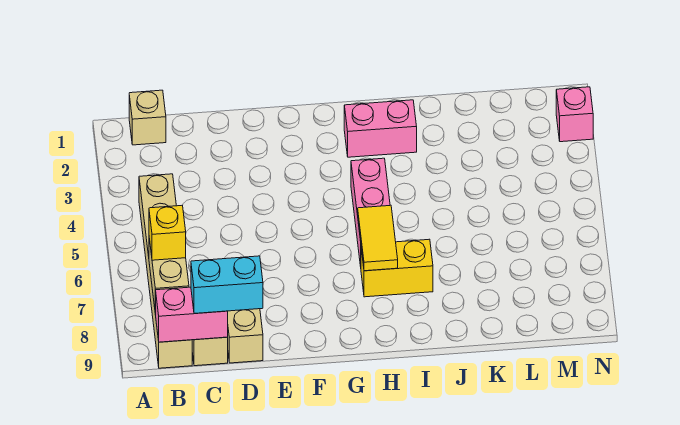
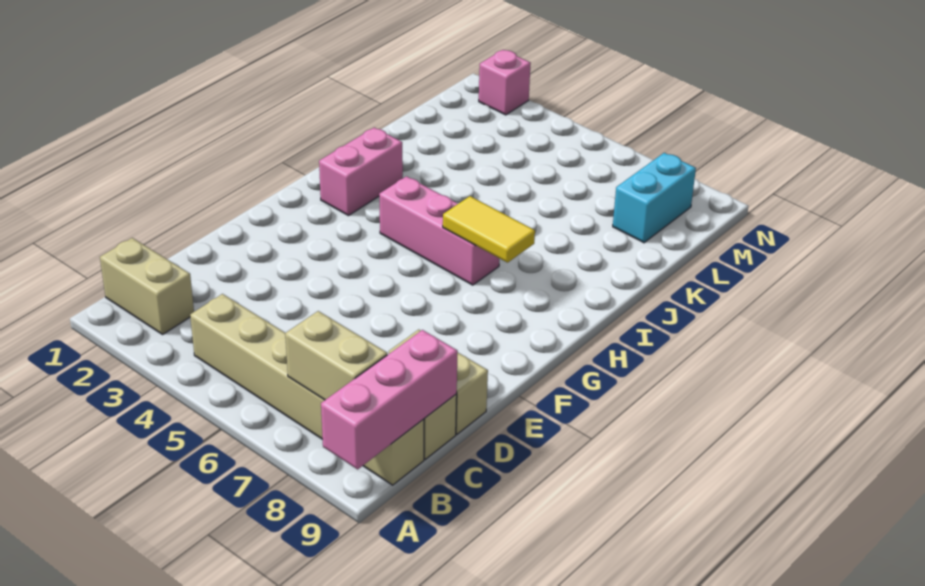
tan 1x1 brick [129,90,166,145] -> tan 1x2 brick [100,238,194,334]
yellow 1x1 brick [149,205,186,260] -> none
pink 1x2 brick [155,287,228,342] -> pink 1x3 brick [321,330,458,469]
cyan 1x2 brick [191,256,263,314] -> cyan 1x2 brick moved to [613,153,696,243]
yellow 1x2 brick [361,239,433,297] -> none

